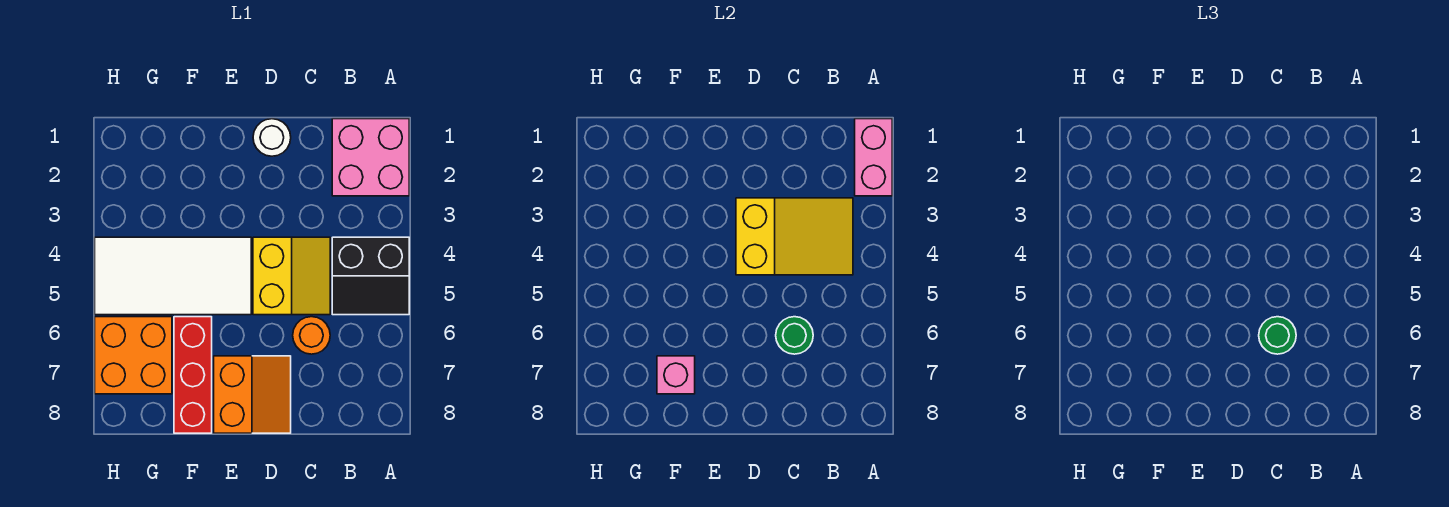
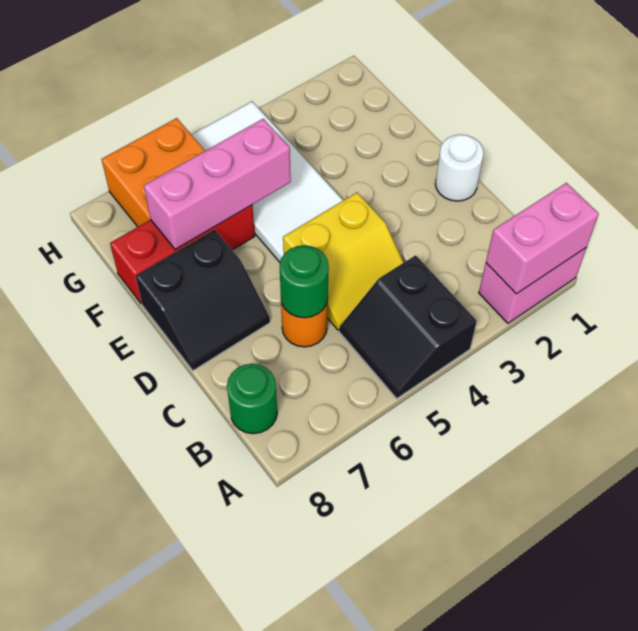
pink 2x2 brick [332,119,409,196] -> pink 1x2 brick [479,247,587,323]
yellow 2x3 slope [736,198,853,275] -> none
green 1x1 round brick [1259,317,1296,354] -> green 1x1 round brick moved to [227,364,277,434]
orange 2x2 slope [214,356,291,433] -> black 2x2 slope [136,229,270,370]
pink 1x1 brick [657,356,695,394] -> pink 1x3 brick [144,119,291,250]

